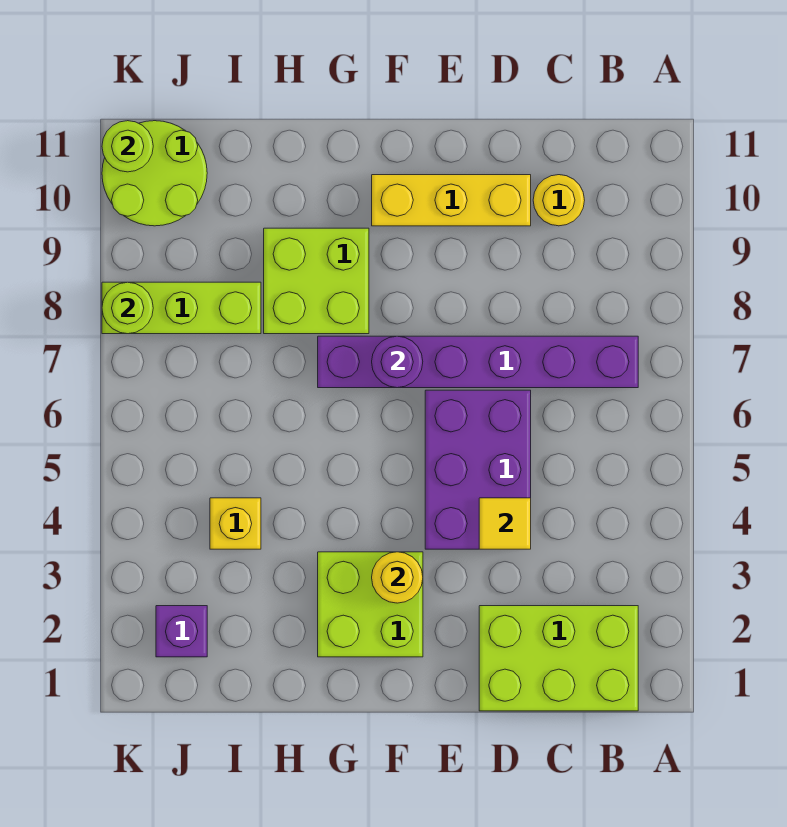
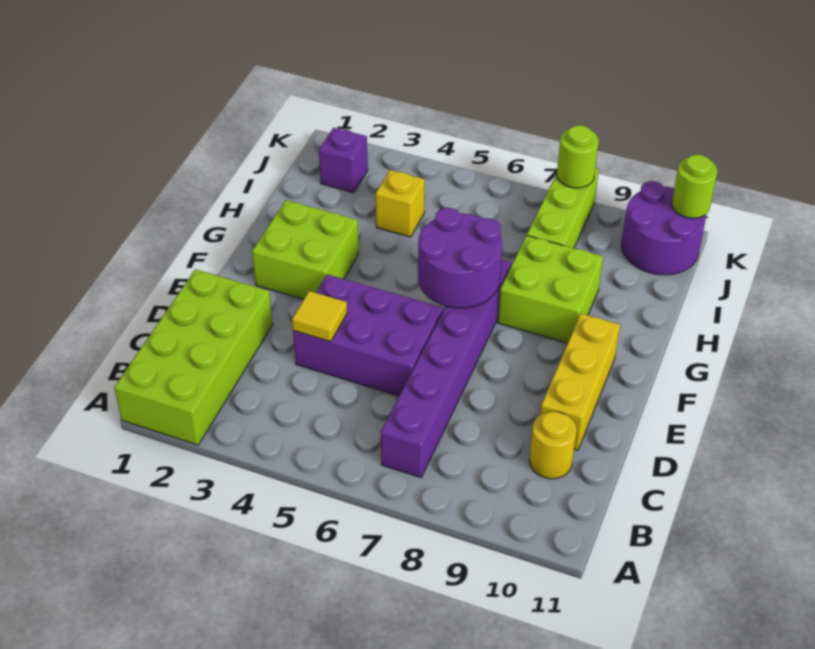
lime 2x3 brick [479,606,638,711] -> lime 2x4 brick [114,269,273,445]
yellow 1x1 round brick [372,552,423,603] -> none
purple 1x1 round brick [372,336,423,388] -> purple 2x2 round brick [418,208,502,308]
lime 2x2 round brick [102,121,207,226] -> purple 2x2 round brick [622,181,706,275]

